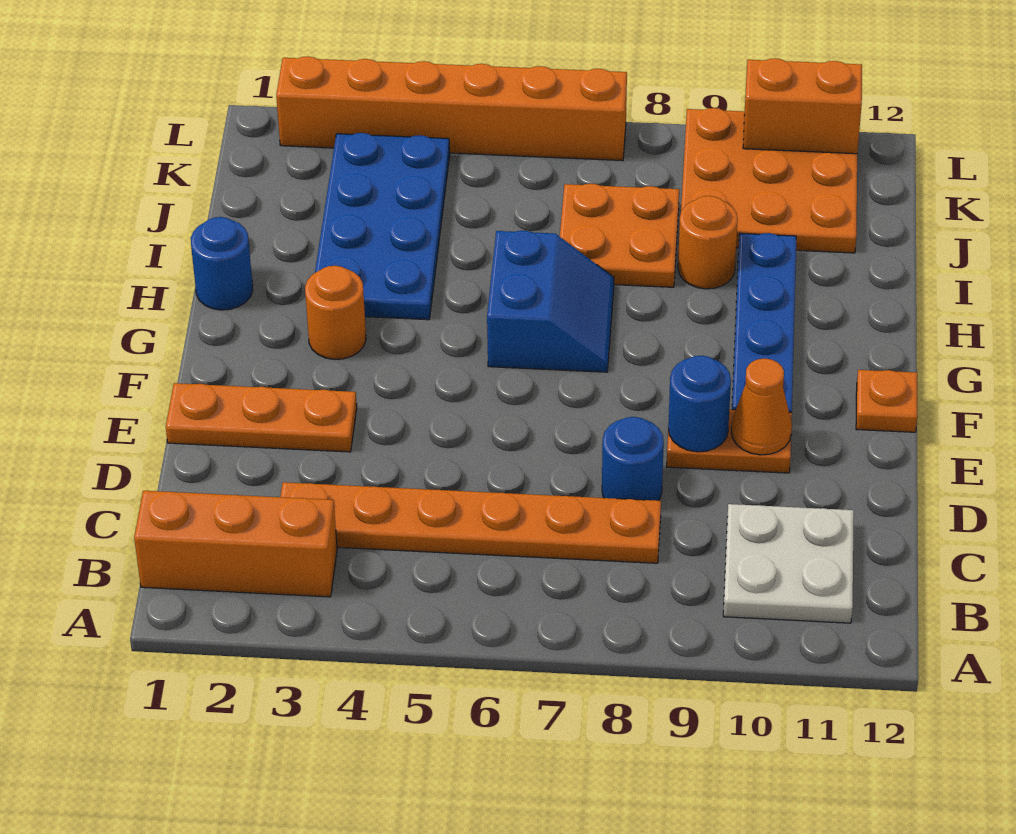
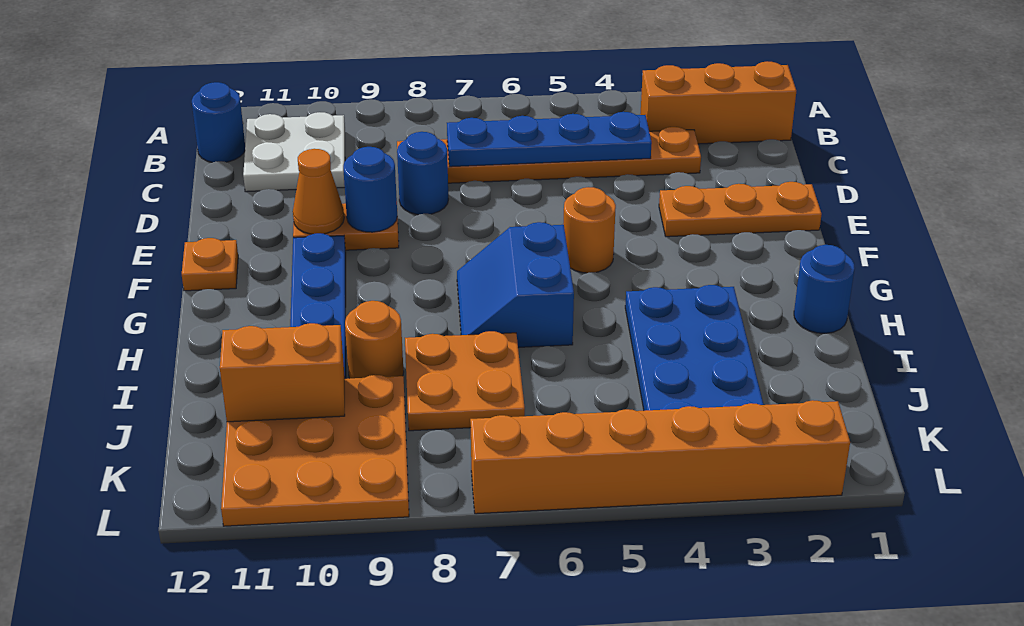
none -> blue 1x1 round brick [192,82,245,162]
none -> blue 1x4 plate [447,112,652,167]
orange 1x1 round brick [305,266,366,359] -> orange 1x1 round brick moved to [563,187,616,273]
orange 1x2 brick [743,58,862,154] -> orange 1x2 brick moved to [220,323,345,422]

